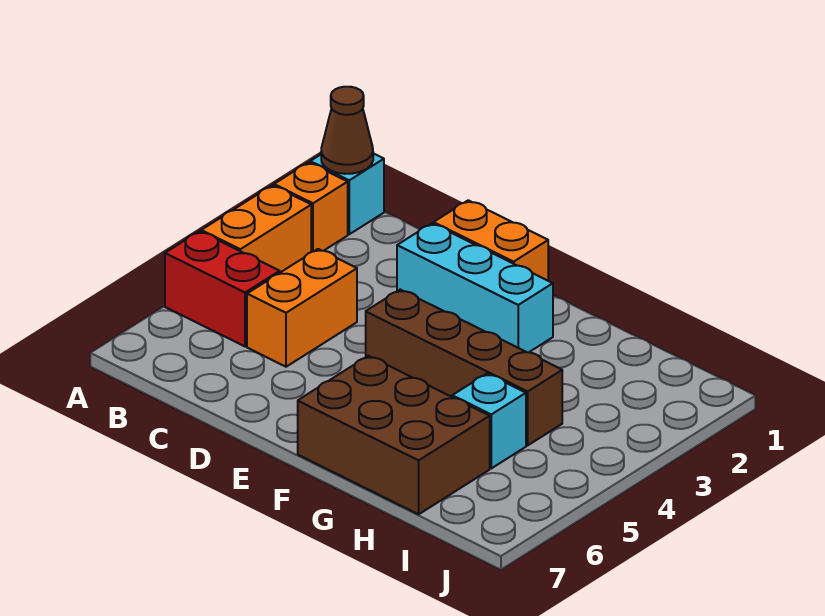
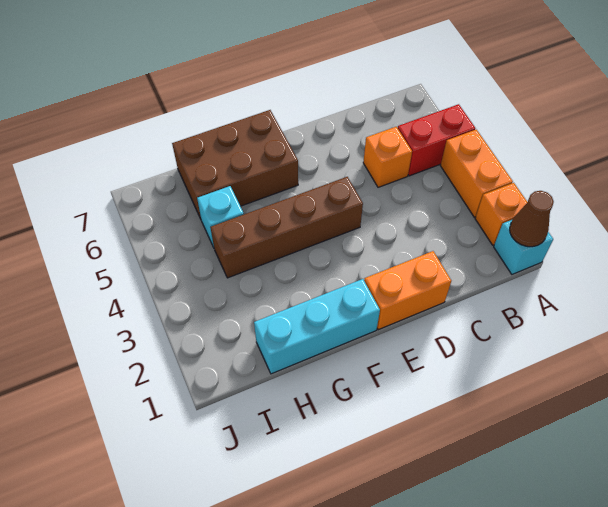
orange 1x2 brick [247,249,357,367] -> orange 1x1 brick [363,127,412,187]
cyan 1x3 brick [397,223,553,352] -> cyan 1x3 brick moved to [254,279,380,374]

